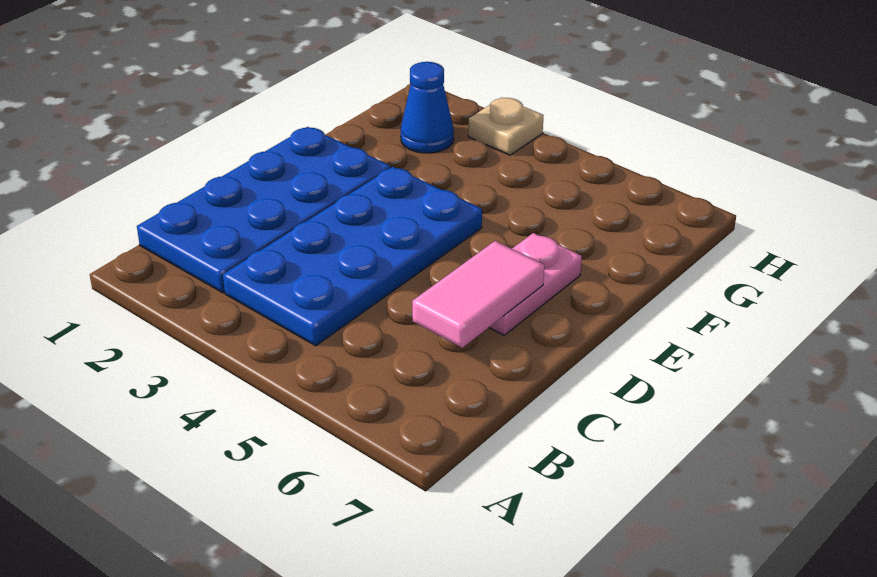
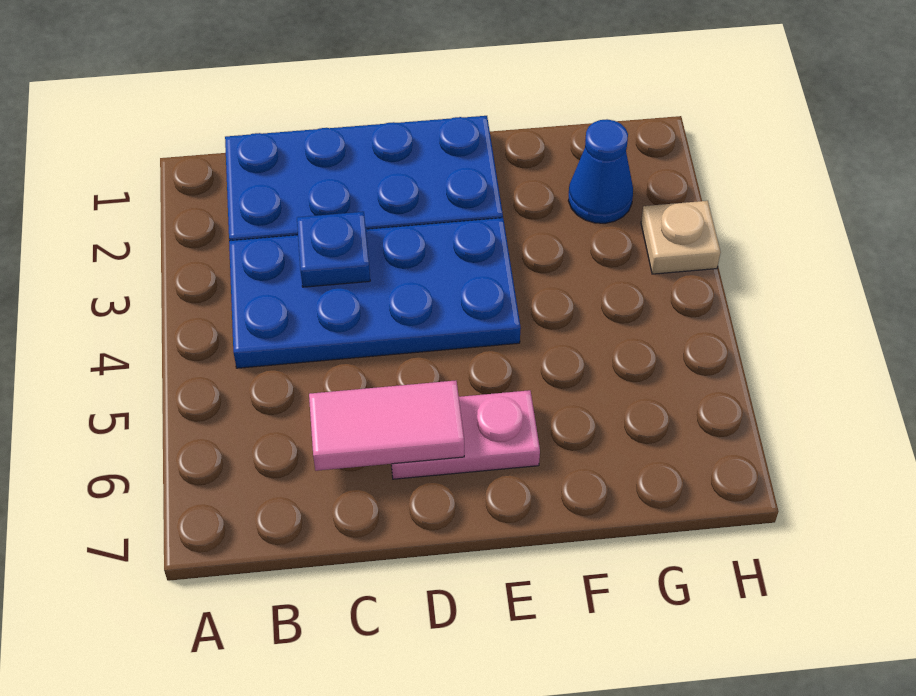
none -> blue 1x1 plate [297,212,370,287]

